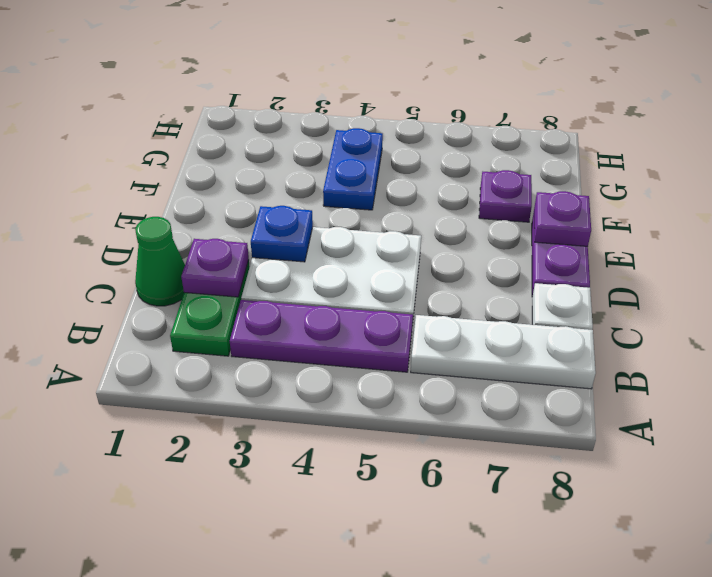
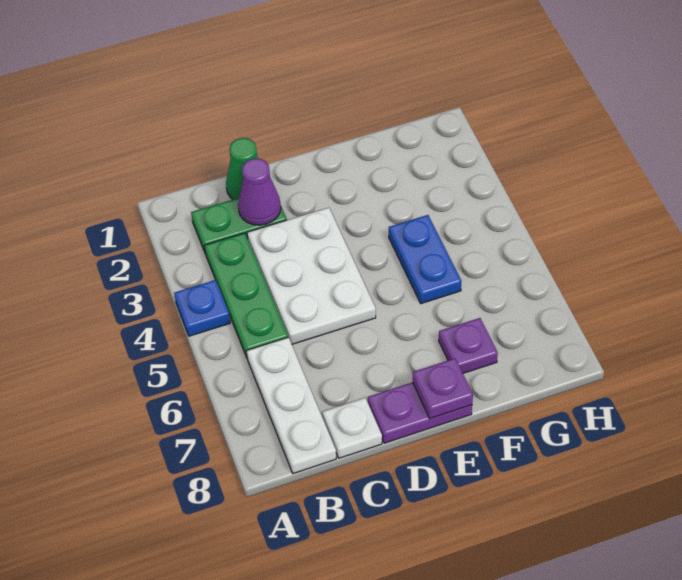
purple 1x3 plate [230,300,413,372] -> green 1x3 plate [204,233,288,357]
purple 1x1 plate [181,239,249,297] -> purple 1x1 cone [238,159,281,225]
blue 1x1 plate [251,206,313,262] -> blue 1x1 plate moved to [174,280,230,336]
blue 1x2 plate [323,128,383,210] -> blue 1x2 plate turned to [389,215,461,304]

